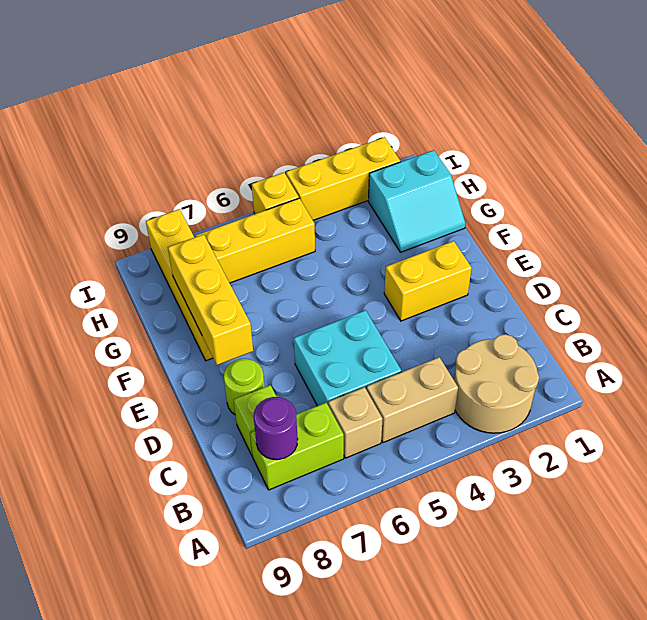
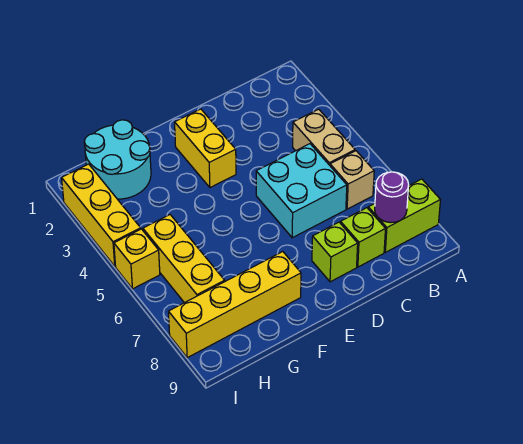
tan 2x2 round brick [454,334,539,433] -> none
lime 1x2 brick [250,403,344,490] -> lime 1x2 brick turned to [368,179,440,252]
lime 1x1 round brick [224,359,265,414] -> lime 1x1 brick [312,222,358,282]
yellow 1x3 brick [168,234,253,365] -> none
cyan 2x2 slope [368,150,465,252] -> cyan 2x2 round brick [84,120,151,199]

